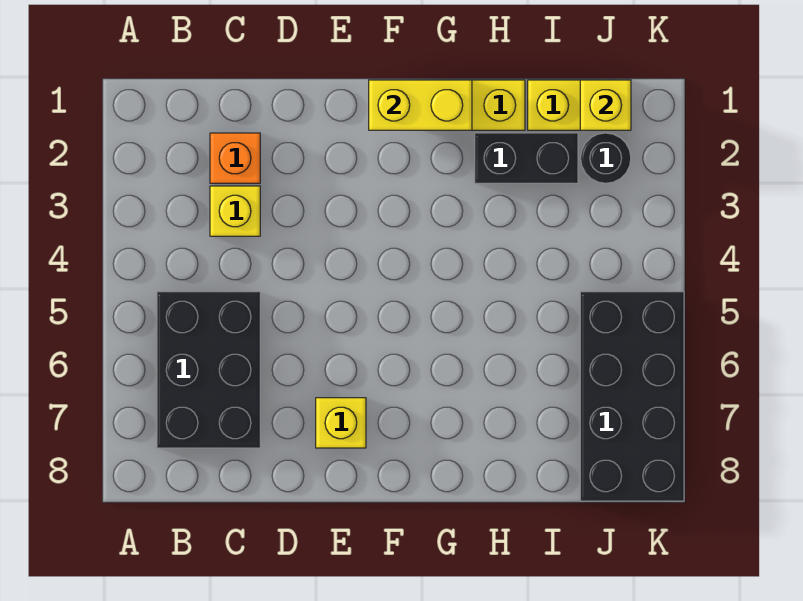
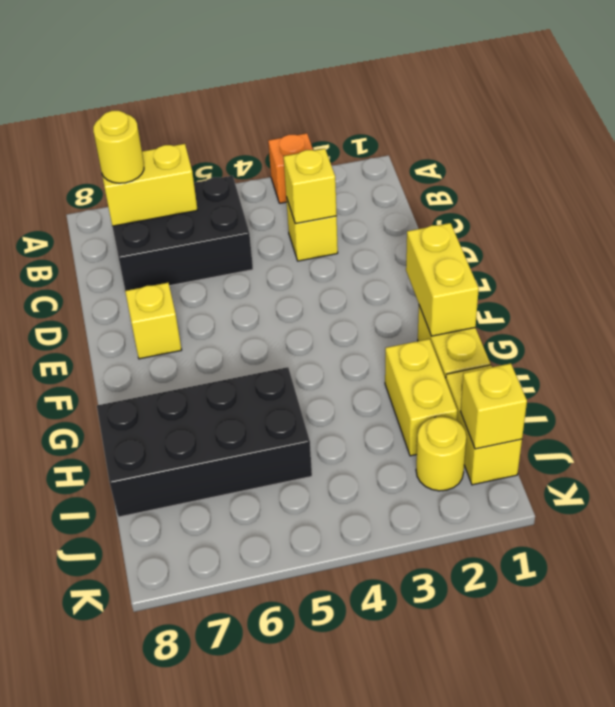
none -> yellow 1x2 brick [102,144,197,226]
none -> yellow 1x1 round brick [93,111,144,183]
orange 1x1 brick [210,133,260,183] -> orange 1x1 brick moved to [268,133,313,203]
none -> yellow 1x1 brick [284,149,337,224]
black 1x2 brick [475,133,578,183] -> yellow 1x2 brick [385,339,457,456]
black 1x1 round brick [581,133,631,183] -> yellow 1x1 round brick [416,417,466,491]
black 2x4 brick [580,292,684,501] -> black 2x4 brick moved to [97,367,312,517]

